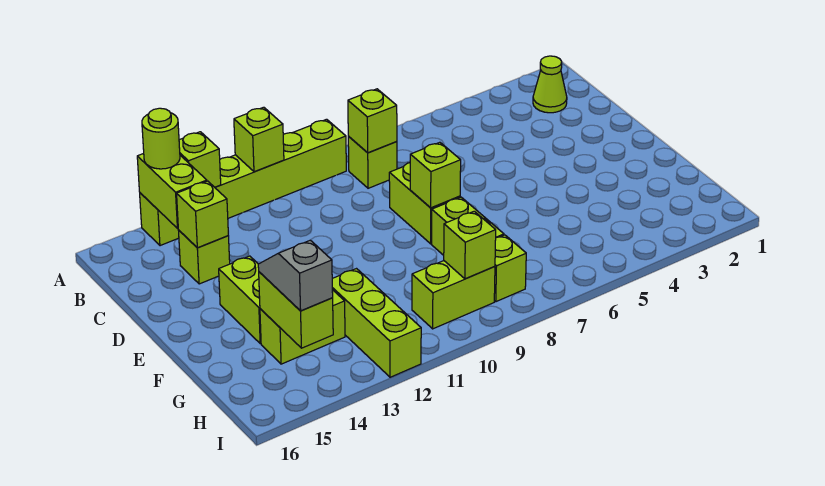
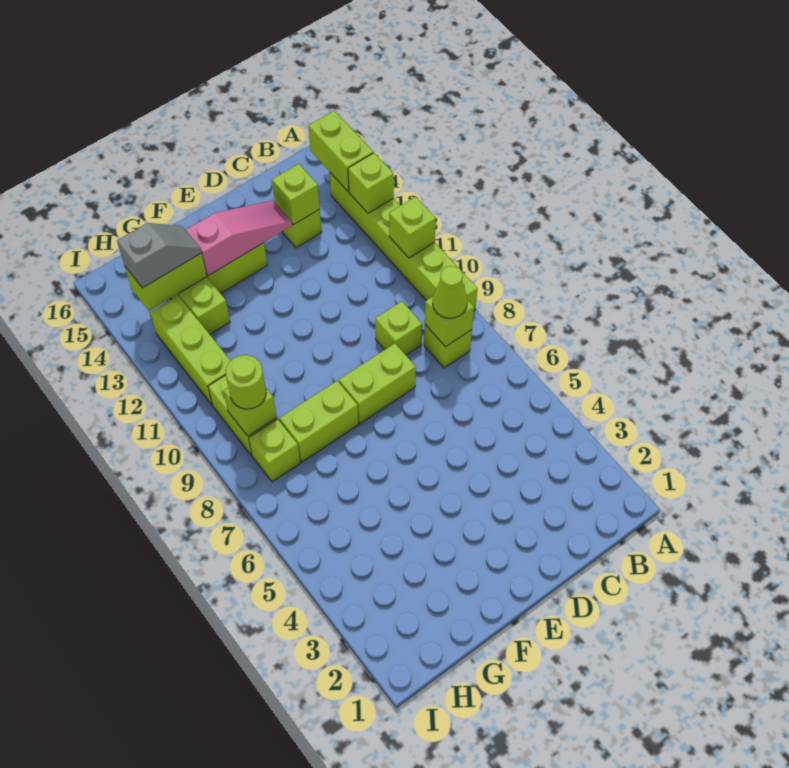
lime 1x2 brick [137,153,207,229] -> lime 1x2 brick turned to [308,111,373,192]
lime 1x1 round brick [142,108,180,169] -> lime 1x1 round brick moved to [226,355,266,409]
lime 1x1 cone [533,56,567,113] -> lime 1x1 cone moved to [433,266,467,318]
none -> pink 1x3 slope [186,200,292,276]
lime 1x1 brick [410,142,461,208] -> lime 1x1 brick moved to [375,301,422,355]
lime 1x3 brick [332,269,421,377] -> lime 1x3 brick turned to [150,296,231,405]

